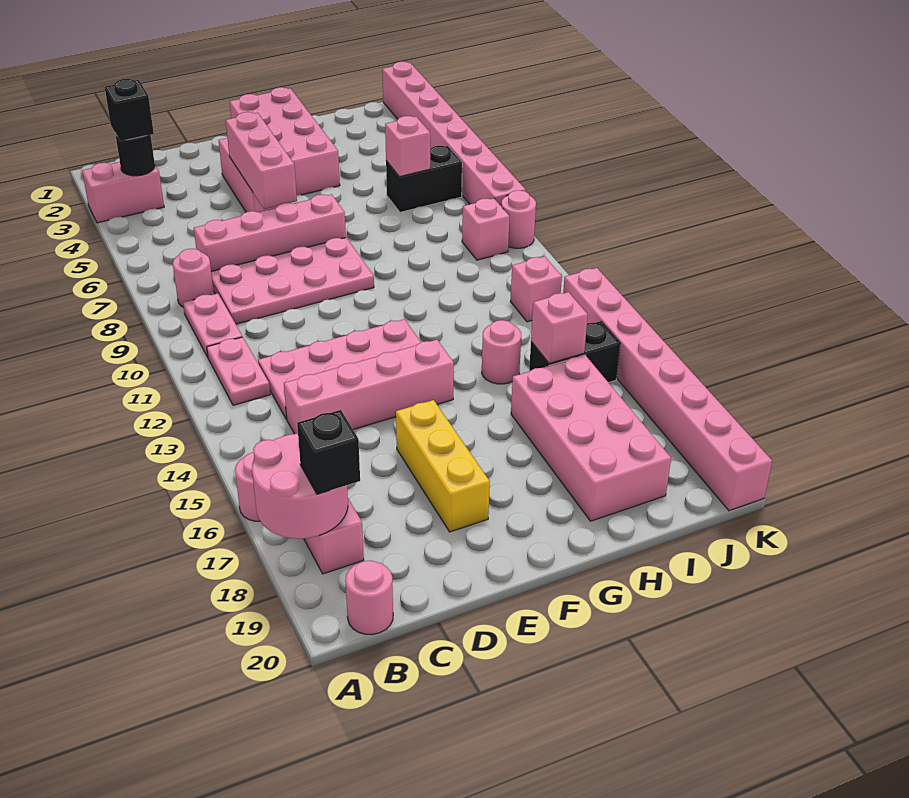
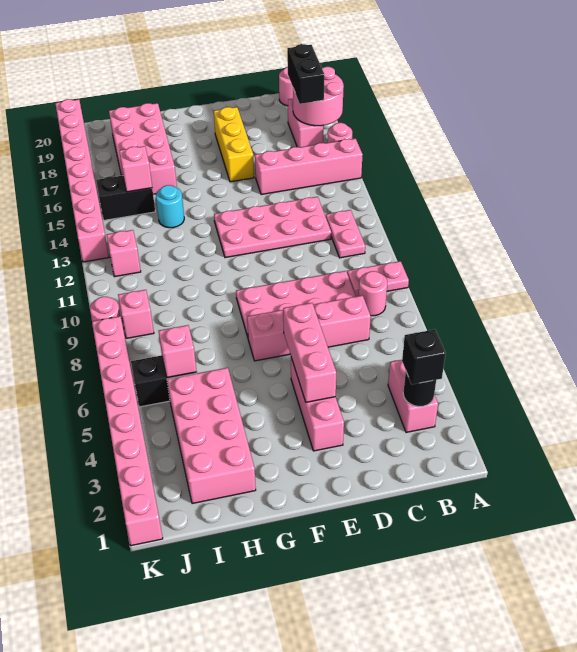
pink 1x2 brick [82,162,164,223] -> pink 1x2 brick turned to [388,360,438,432]
pink 1x2 plate [183,293,242,357] -> pink 1x2 plate turned to [347,261,409,297]
black 1x1 brick [297,410,360,494] -> black 1x2 brick [287,44,324,104]
pink 1x4 brick [284,340,454,434] -> pink 1x4 brick moved to [255,139,363,195]
pink 2x4 brick [230,87,340,195] -> pink 2x4 brick moved to [167,368,256,504]
pink 1x1 round brick [482,320,521,384] -> cyan 1x1 round brick [156,185,184,228]

